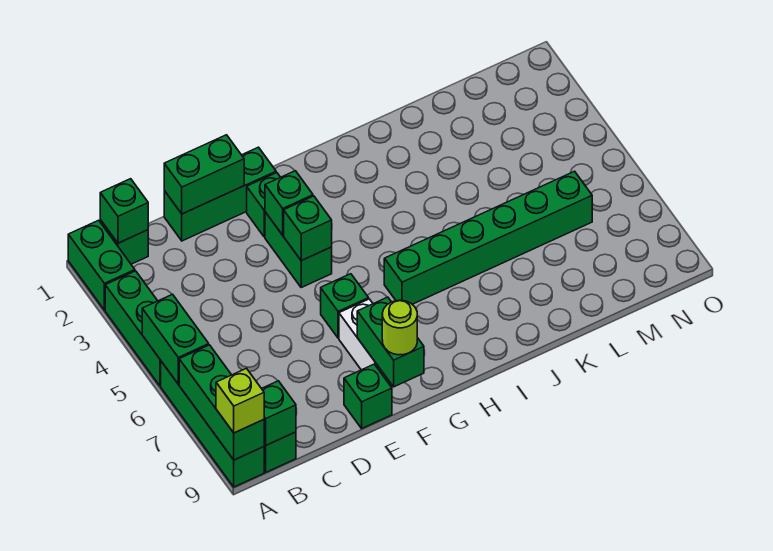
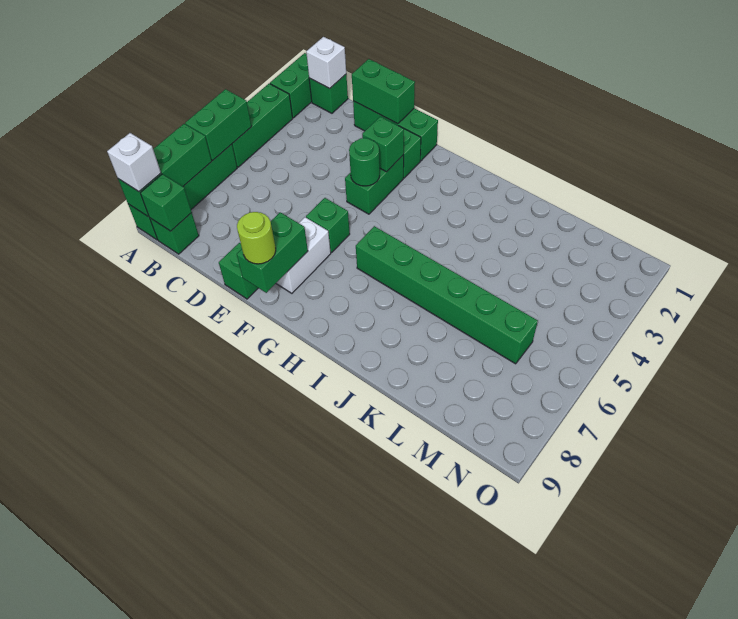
lime 1x1 brick [216,368,264,433] -> white 1x1 brick [107,133,161,192]
green 1x1 brick [100,179,148,243] -> white 1x1 brick [306,37,346,88]
green 1x1 brick [284,196,332,261] -> green 1x1 round brick [349,138,380,186]

